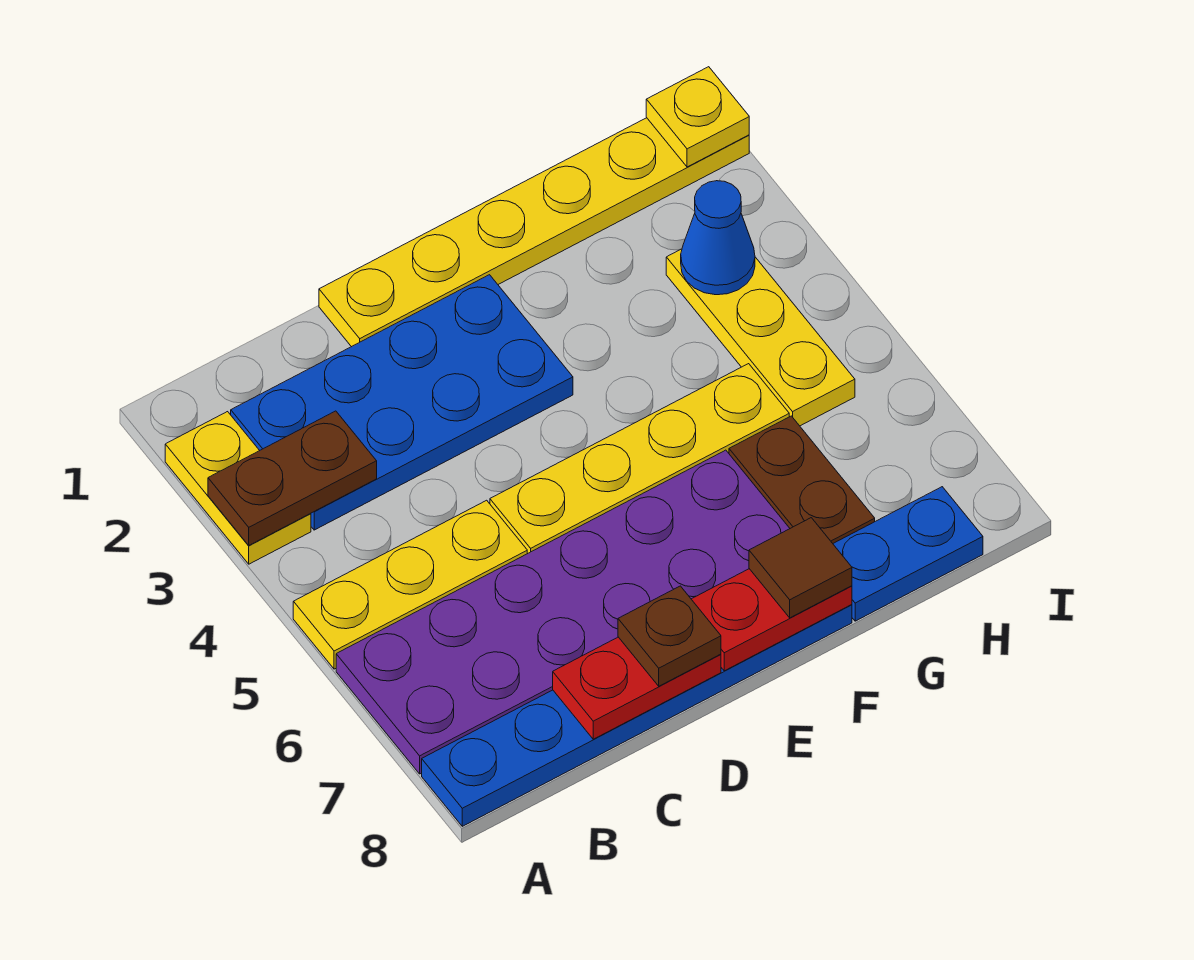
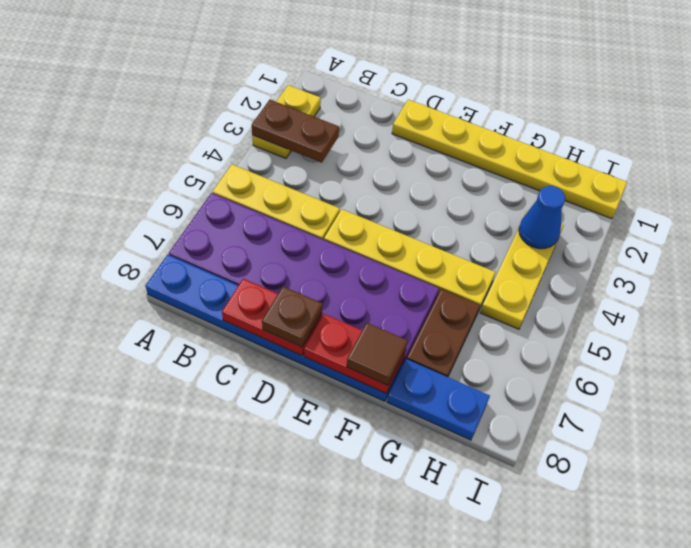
blue 2x4 plate [231,275,573,530] -> none
yellow 1x1 plate [646,67,749,167] -> none

